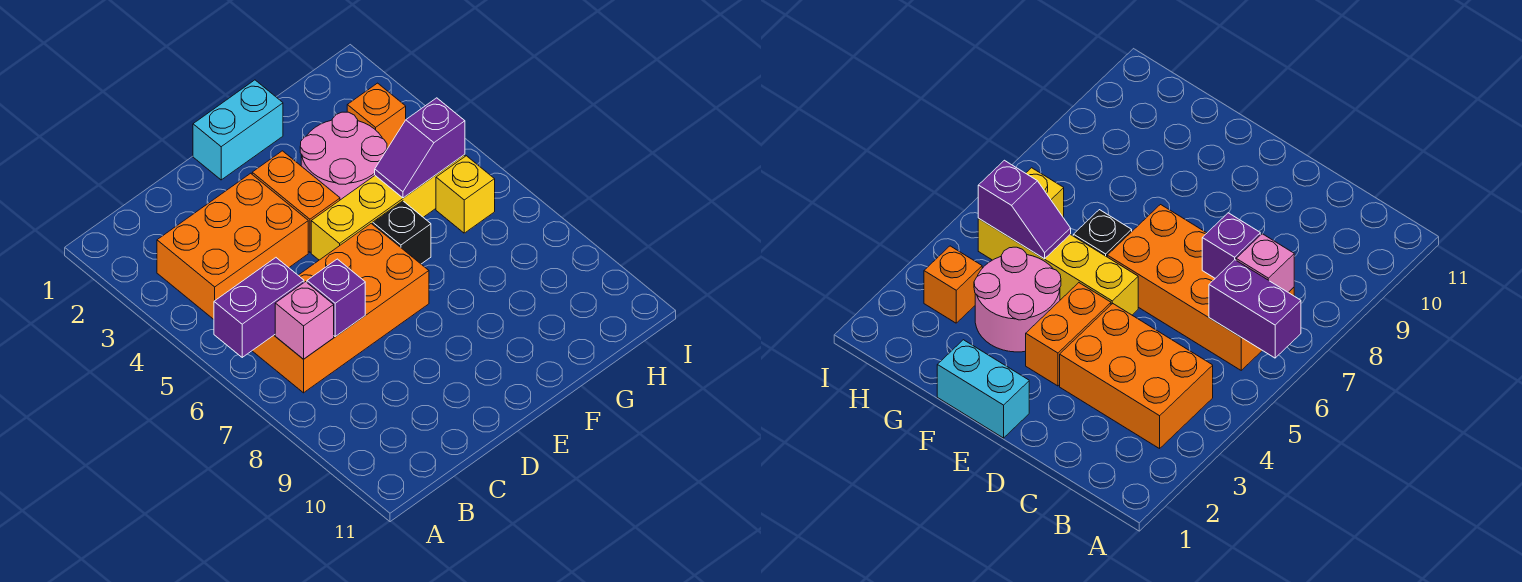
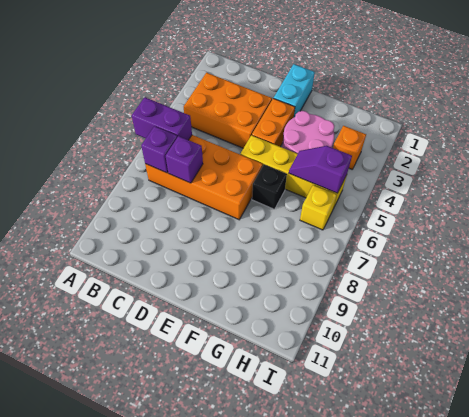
pink 1x1 brick [275,282,334,359] -> purple 1x1 brick [141,126,177,173]
cyan 1x2 brick [193,80,283,180] -> cyan 1x2 brick turned to [274,64,315,117]

